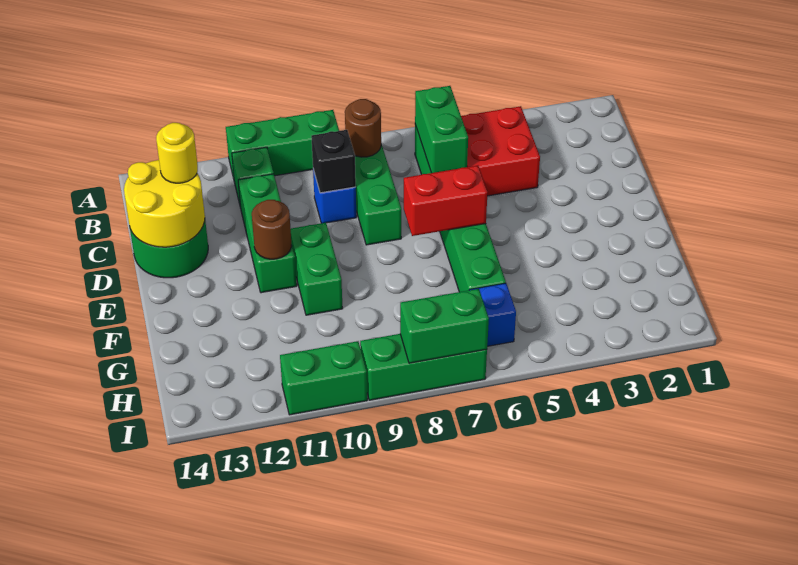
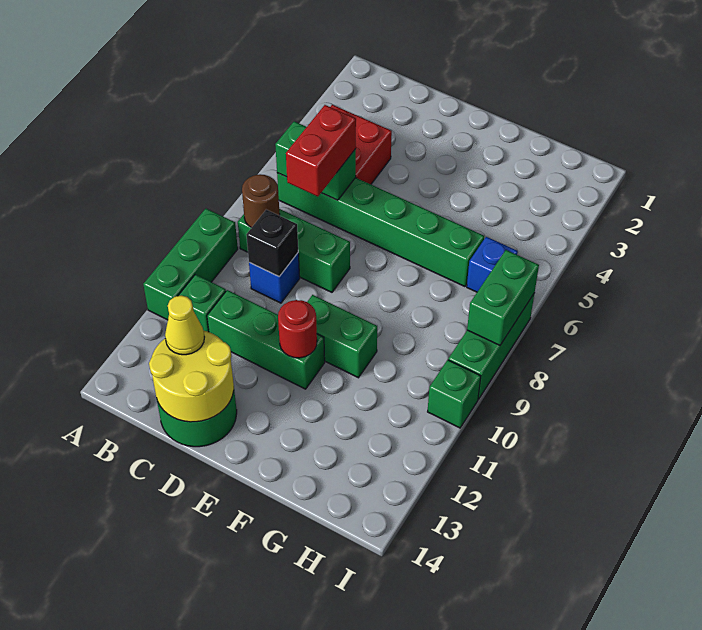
yellow 1x1 round brick [156,123,198,183] -> yellow 1x1 cone [165,296,204,355]
red 1x2 brick [404,166,488,236] -> red 1x2 brick moved to [286,105,356,197]
brown 1x1 round brick [252,200,292,259] -> red 1x1 round brick [278,300,317,358]
green 1x2 brick [280,341,367,415] -> green 1x1 brick [428,360,481,428]

